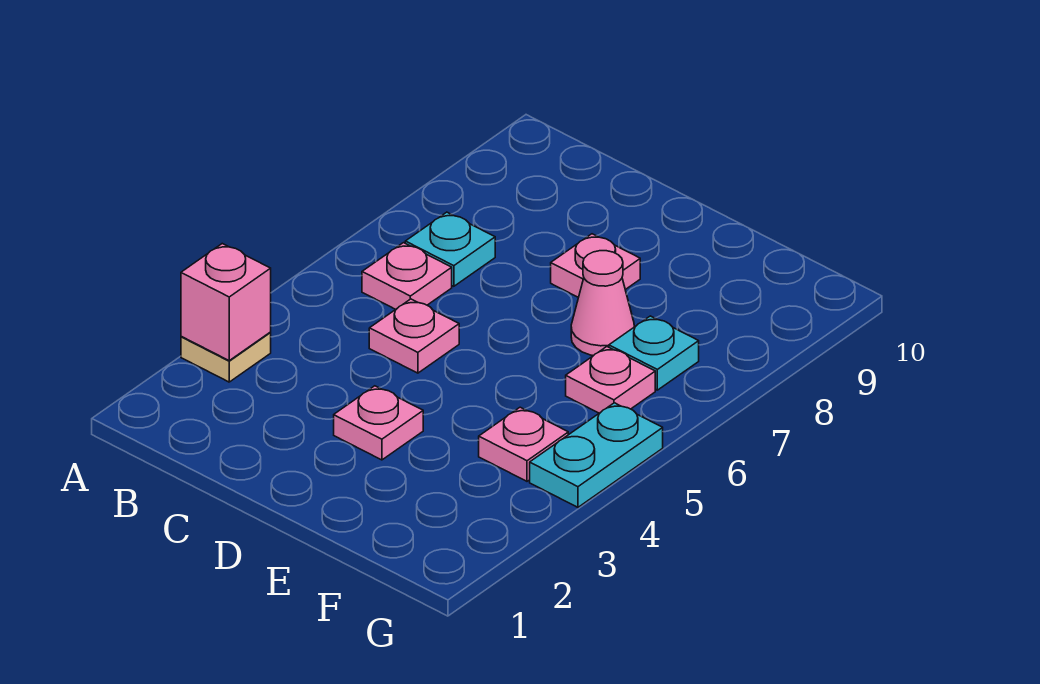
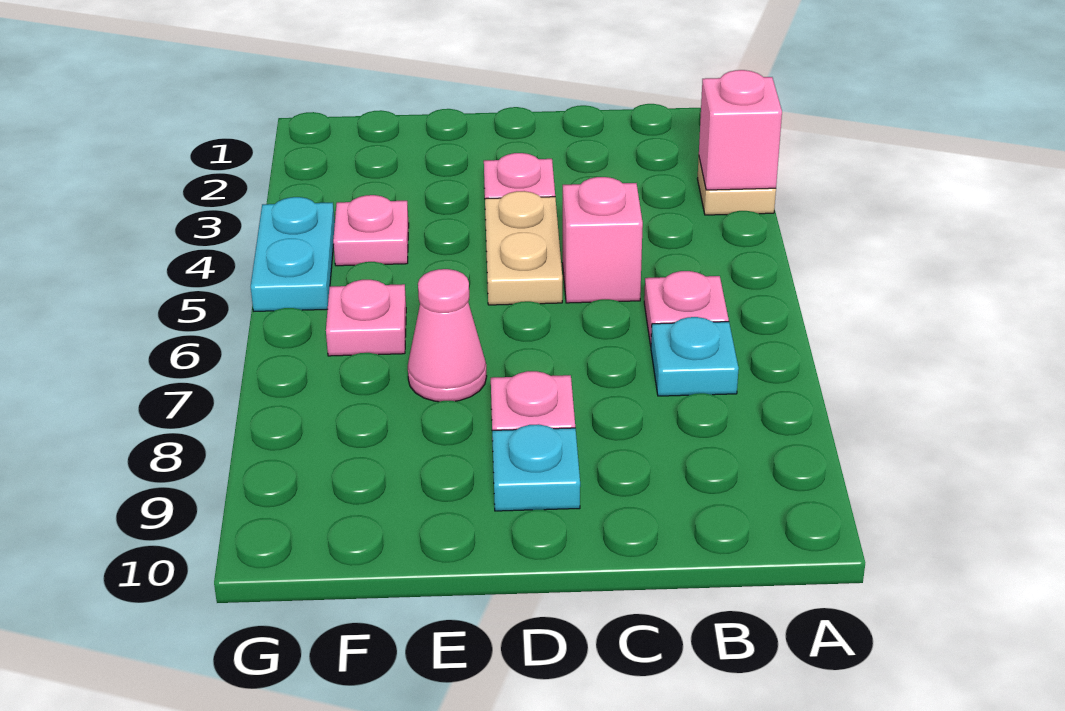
pink 1x1 plate [369,299,459,373] -> pink 1x1 brick [563,177,643,303]
none -> tan 1x2 plate [485,191,562,305]
cyan 1x1 plate [609,316,699,390] -> cyan 1x1 plate moved to [492,424,580,511]

